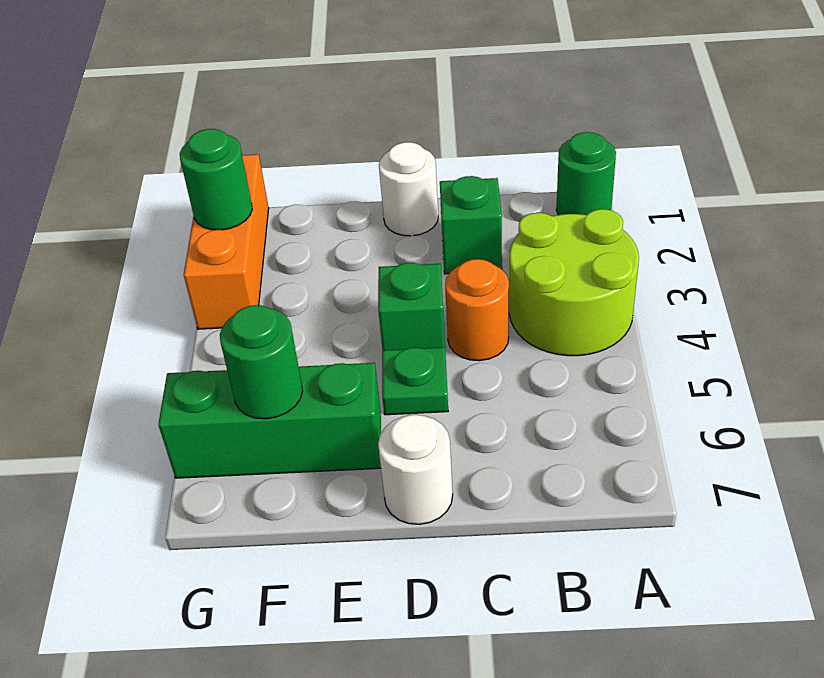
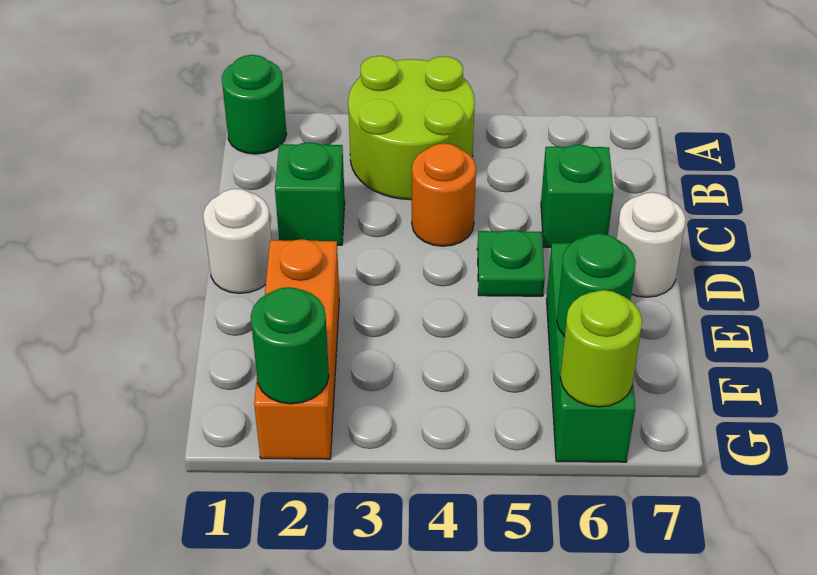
green 1x1 brick [378,263,445,350] -> green 1x1 brick moved to [541,145,614,247]
orange 1x3 brick [184,154,269,329] -> orange 1x3 brick turned to [254,239,339,459]
none -> lime 1x1 round brick [560,290,642,407]

